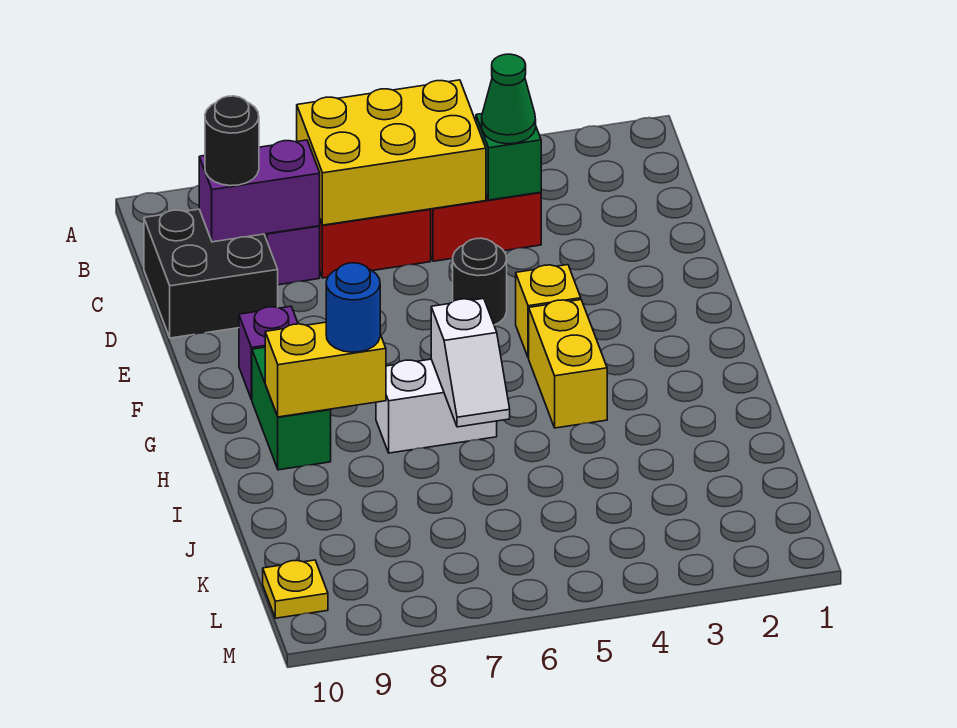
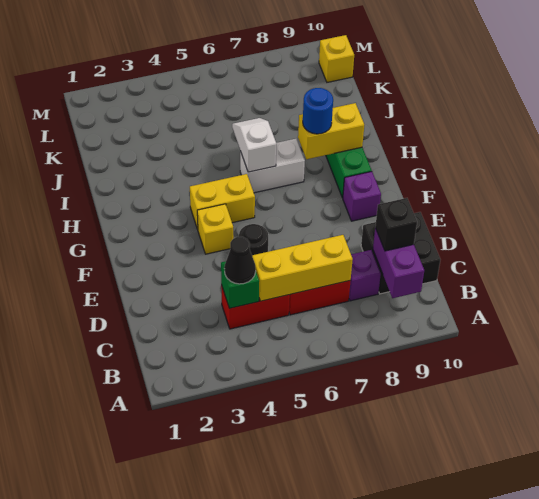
yellow 2x3 brick [297,80,486,225] -> yellow 1x3 brick [252,235,353,301]
green 1x1 cone [482,54,536,144] -> black 1x1 cone [224,237,256,284]
purple 1x2 brick [199,140,320,242] -> purple 1x2 brick turned to [373,228,424,298]
black 1x1 round brick [205,96,259,186] -> black 1x1 brick [375,198,417,251]
yellow 1x2 brick [529,300,607,428] -> yellow 1x2 brick turned to [190,174,255,229]
yellow 1x1 plate [263,560,328,618] -> yellow 1x1 brick [319,35,354,82]

